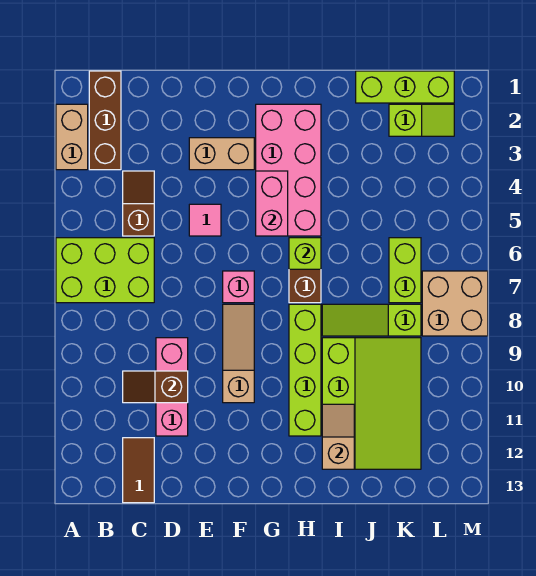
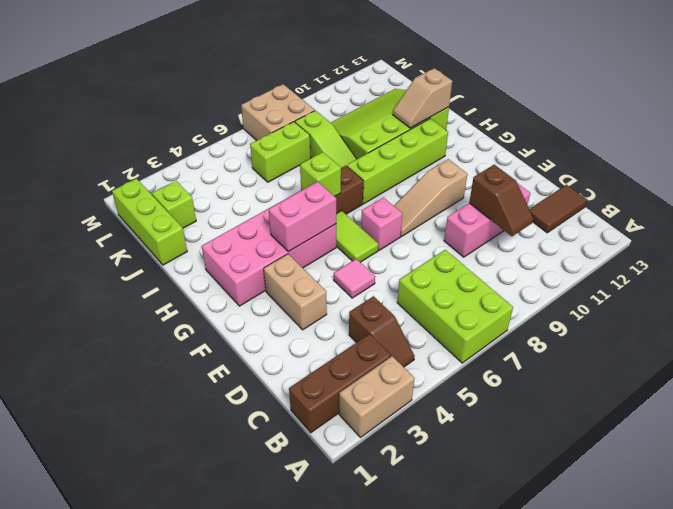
brown 1x2 slope [123,171,154,236] -> brown 1x2 slope turned to [349,296,415,367]
none -> lime 1x2 tile [336,211,378,262]

